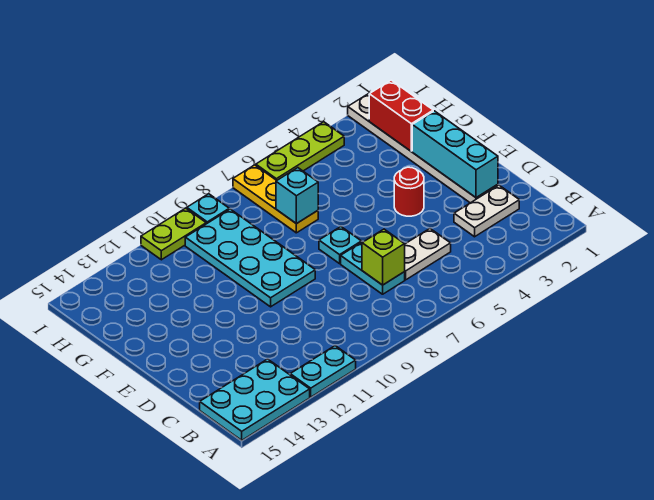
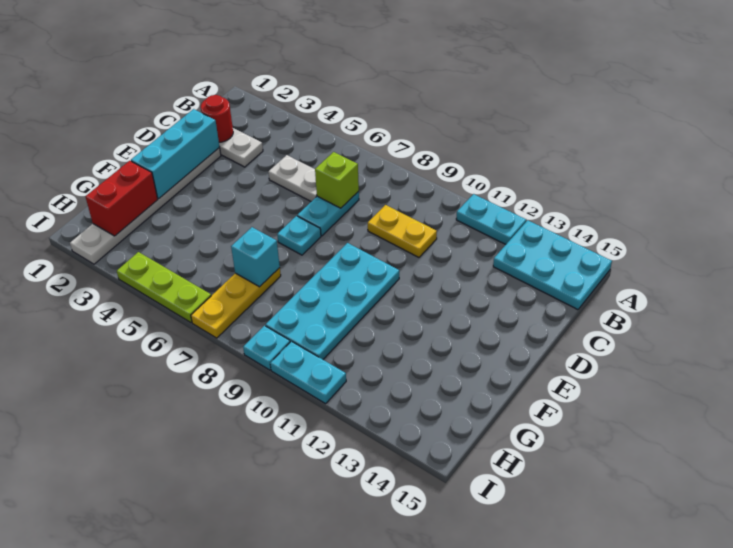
none -> yellow 1x2 plate [368,205,437,257]
red 1x1 round brick [394,167,424,216] -> red 1x1 round brick moved to [201,95,233,142]
lime 1x2 plate [141,208,206,260] -> cyan 1x2 plate [270,341,346,404]

